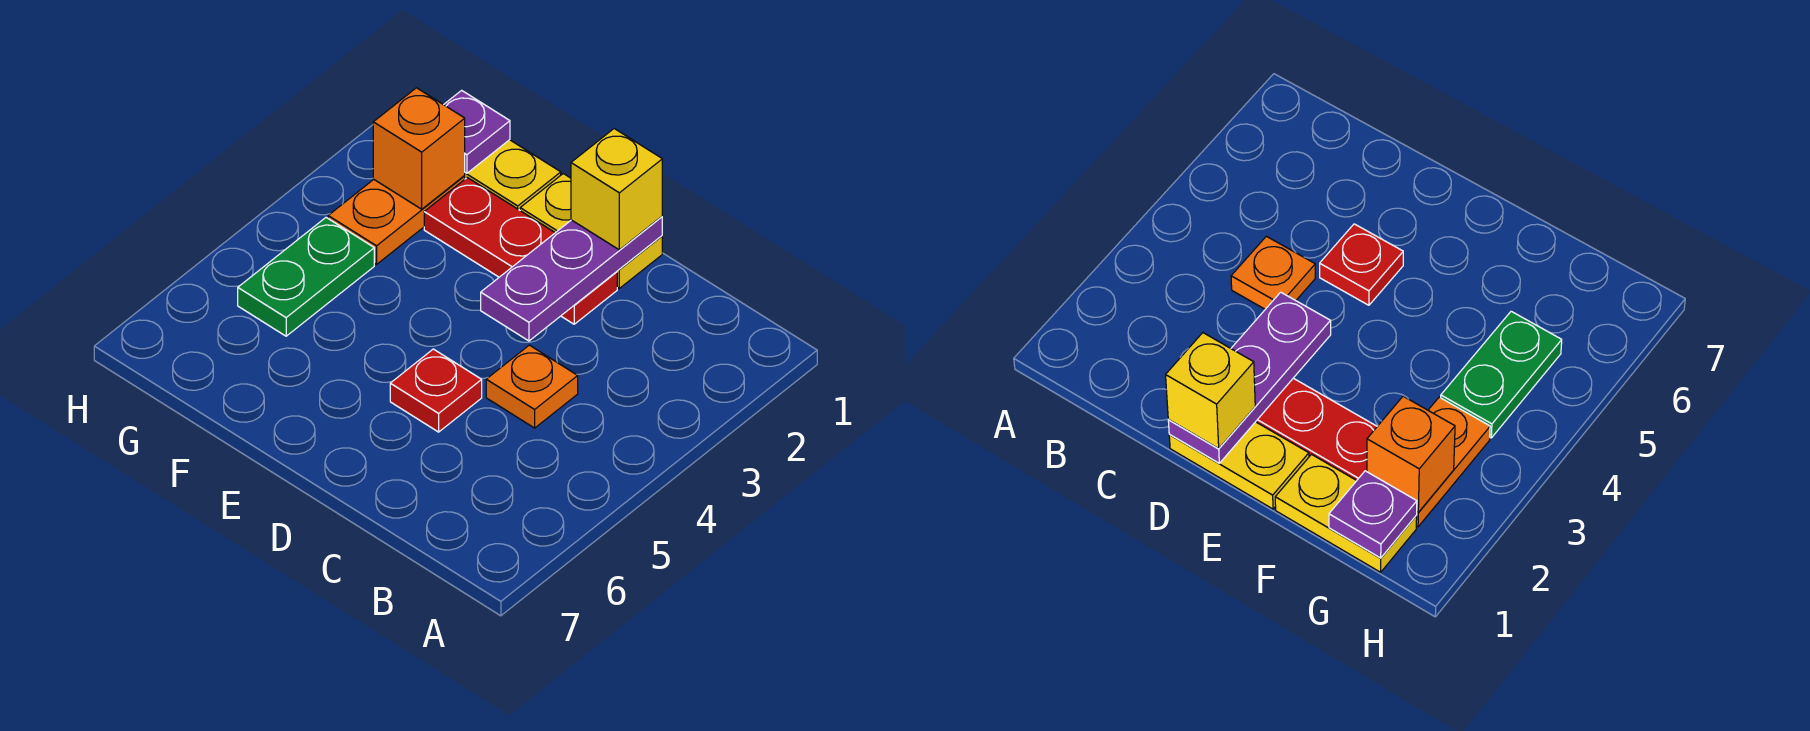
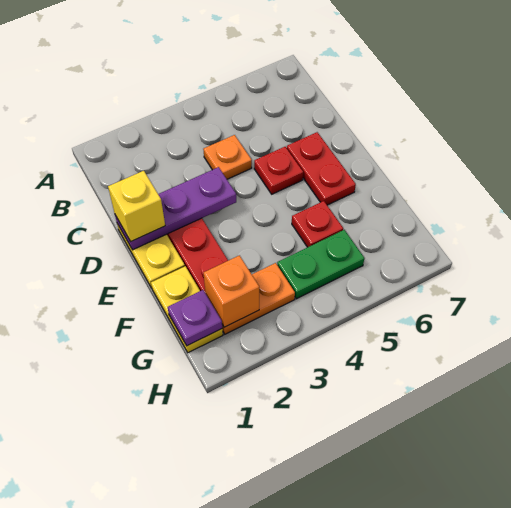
none -> red 1x2 plate [287,132,356,205]
none -> red 1x1 plate [292,201,343,247]

